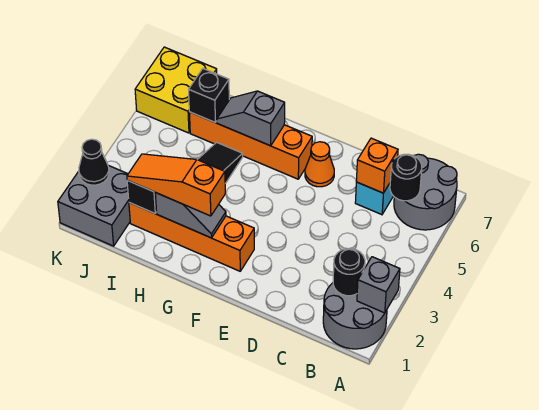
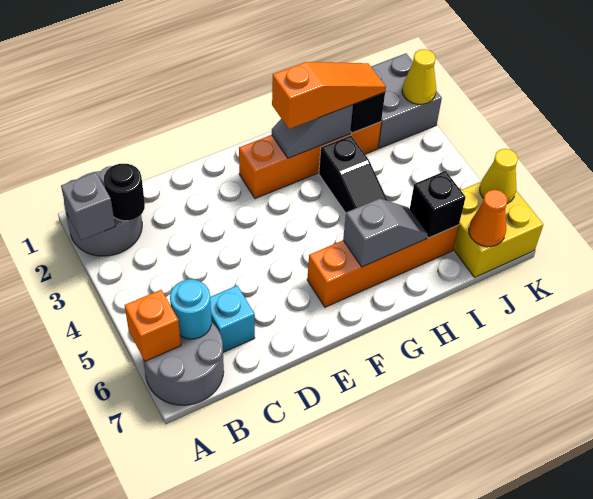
black 1x1 round brick [390,154,422,201] -> cyan 1x1 round brick [170,279,211,339]
orange 1x1 brick [356,138,398,193] -> orange 1x1 brick moved to [125,290,181,361]
orange 1x1 cone [305,142,334,187] -> orange 1x1 cone moved to [469,190,508,247]
black 1x1 cone [79,139,109,185] -> yellow 1x1 cone [402,49,436,104]
none -> yellow 1x1 cone [480,149,518,204]

